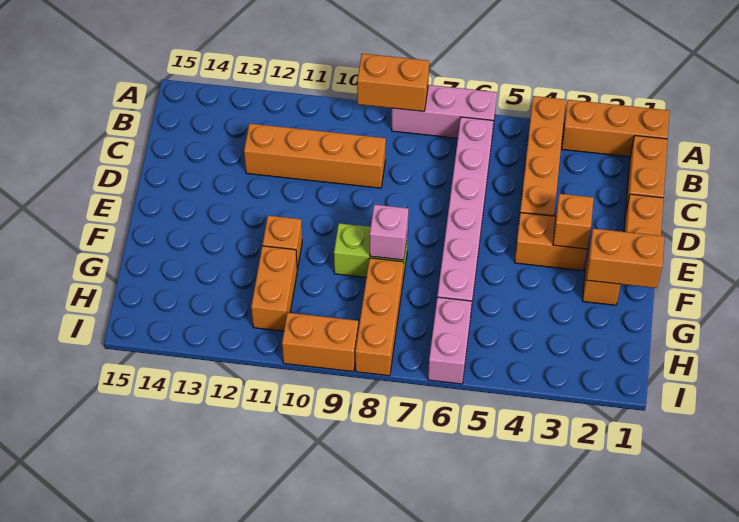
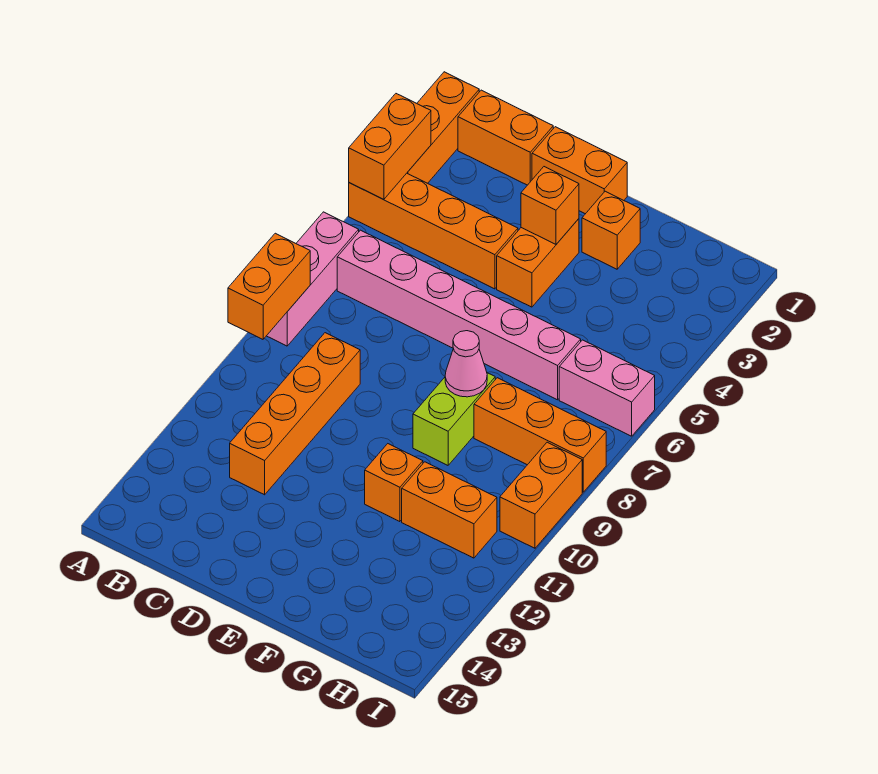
orange 1x2 brick [586,229,664,288] -> orange 1x2 brick moved to [349,94,431,200]
pink 1x1 brick [370,205,408,260] -> pink 1x1 cone [445,331,487,397]

